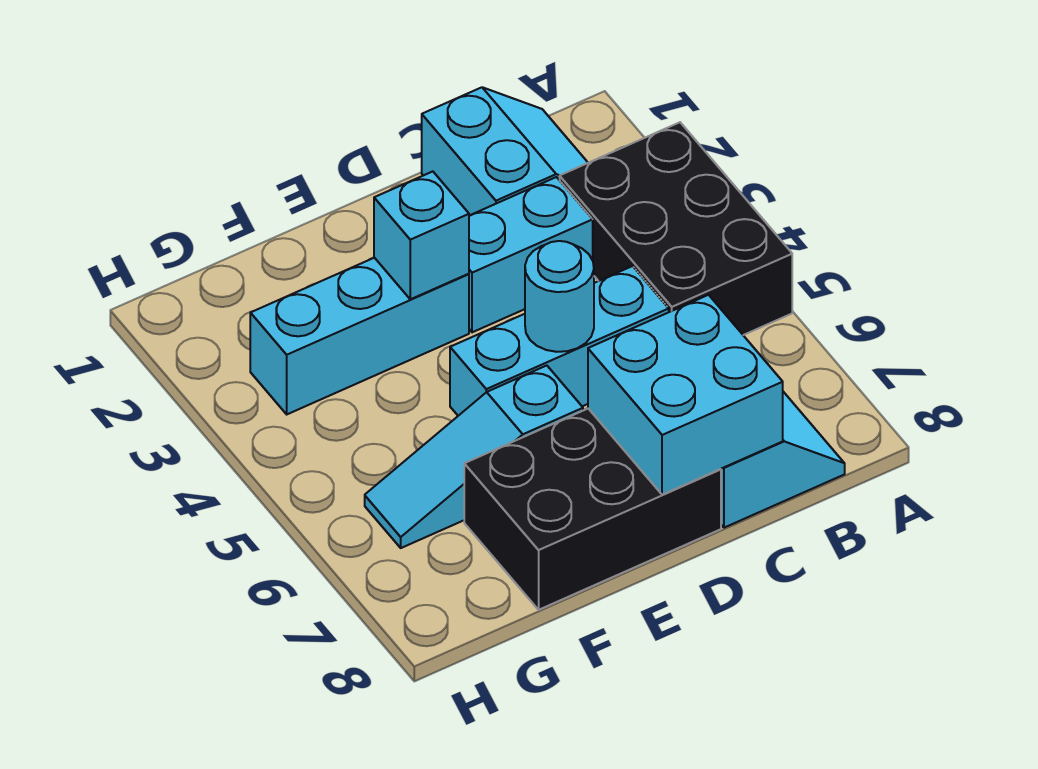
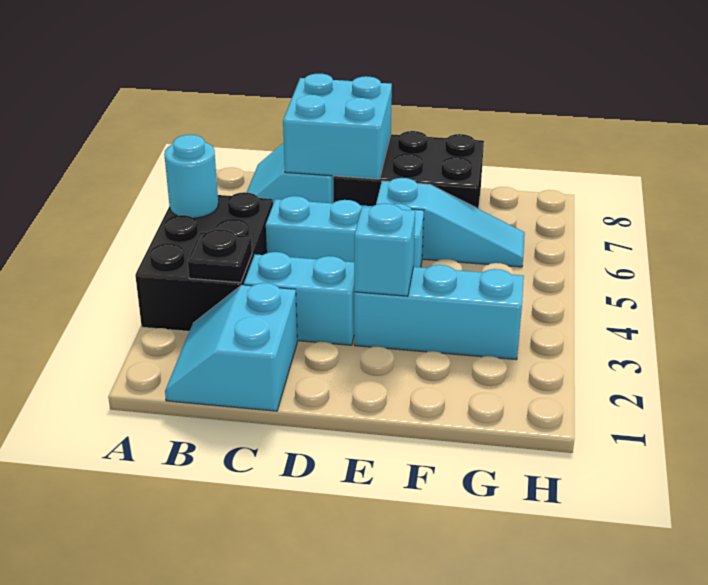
none -> black 1x1 plate [188,229,252,283]
cyan 1x1 round brick [525,241,594,352] -> cyan 1x1 round brick moved to [164,135,218,218]

